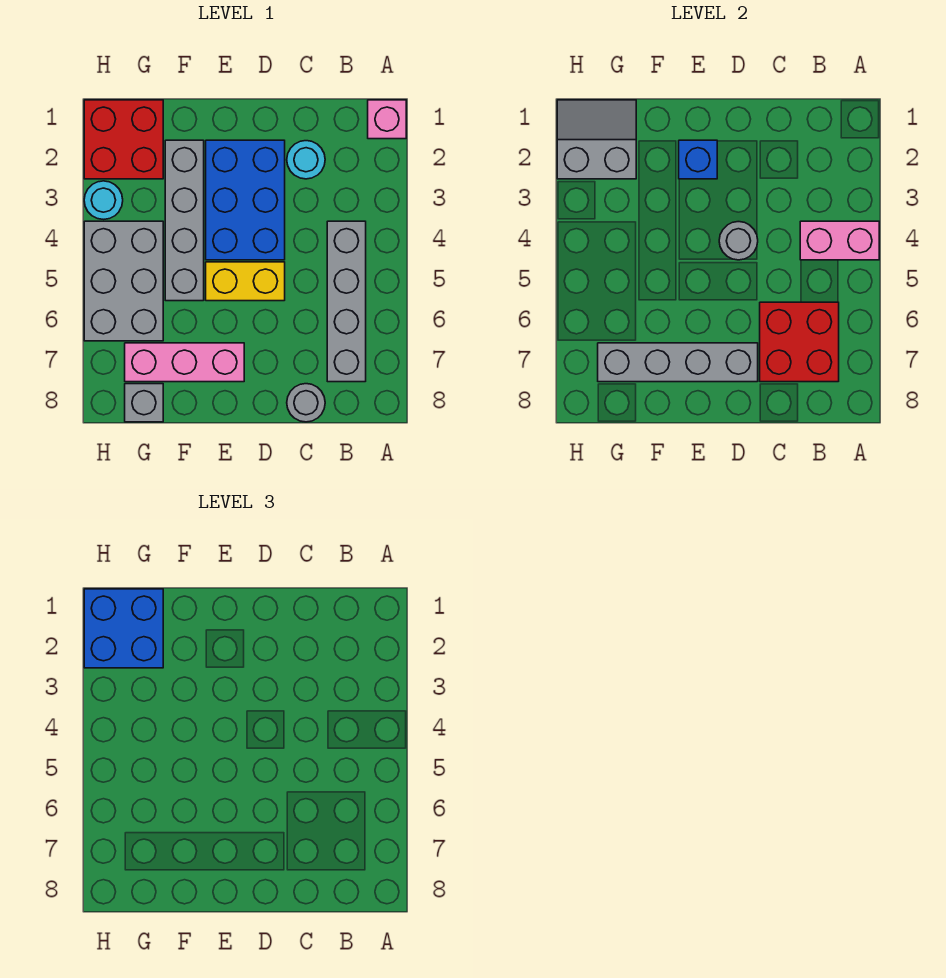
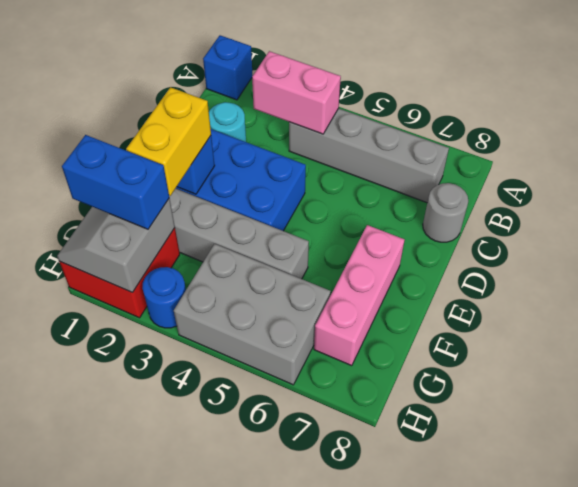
pink 1x1 brick [368,100,406,139] -> blue 1x1 brick [203,35,253,100]
pink 1x2 brick [800,221,879,260] -> pink 1x2 brick turned to [252,51,341,134]
red 2x2 brick [760,302,839,382] -> none
grey 1x1 round brick [719,222,758,260] -> none
yellow 1x2 brick [206,262,285,301] -> yellow 1x2 brick moved to [126,87,211,196]
grey 1x4 brick [598,343,758,382] -> none
blue 2x2 brick [84,589,163,668] -> blue 1x2 brick [62,135,169,229]
grey 1x1 brick [125,384,163,422] -> none
cyan 1x1 round brick [84,181,123,219] -> blue 1x1 round brick [142,267,186,328]

